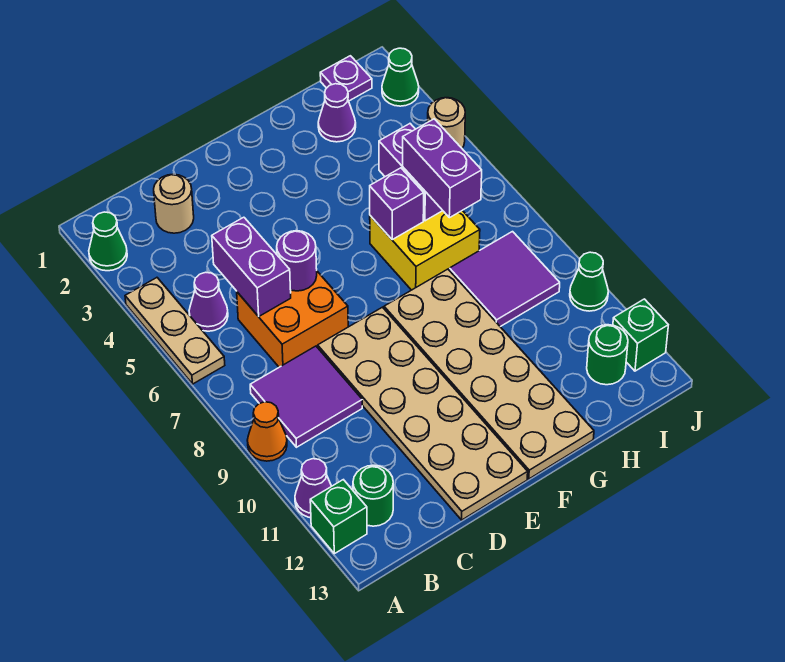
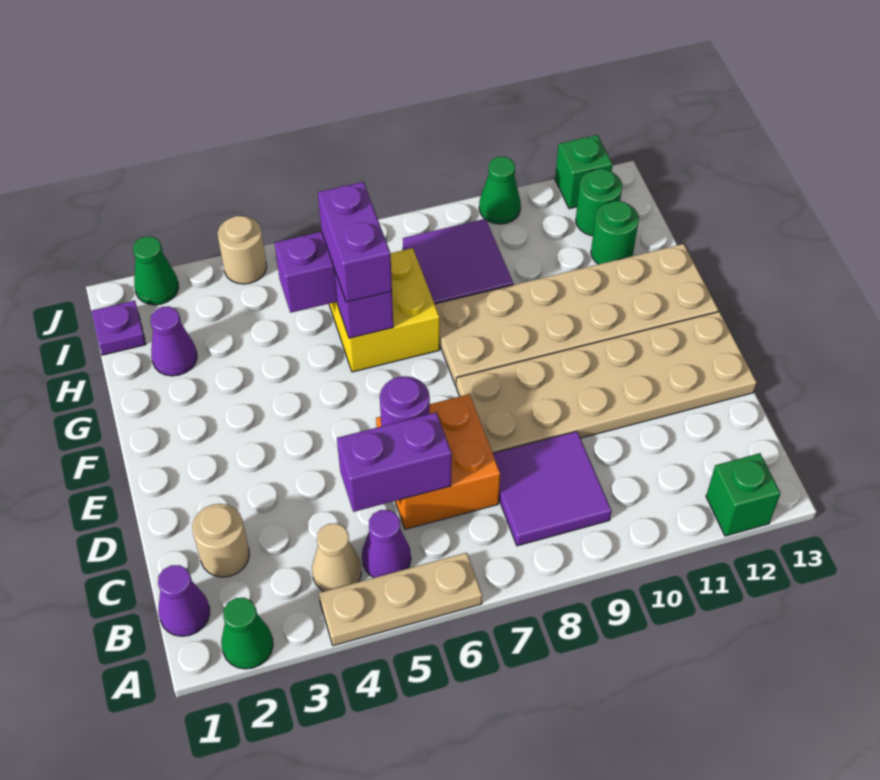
orange 1x1 cone [247,402,287,461] -> none
purple 1x1 cone [295,459,332,518] -> purple 1x1 cone moved to [158,565,210,636]
none -> tan 1x1 cone [312,523,361,591]
green 1x1 round brick [353,465,393,526] -> green 1x1 round brick moved to [591,201,639,264]
purple 1x2 brick [403,119,482,218] -> purple 1x2 brick turned to [318,182,392,302]

